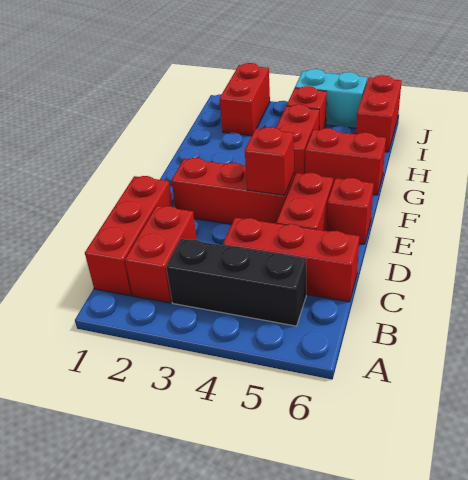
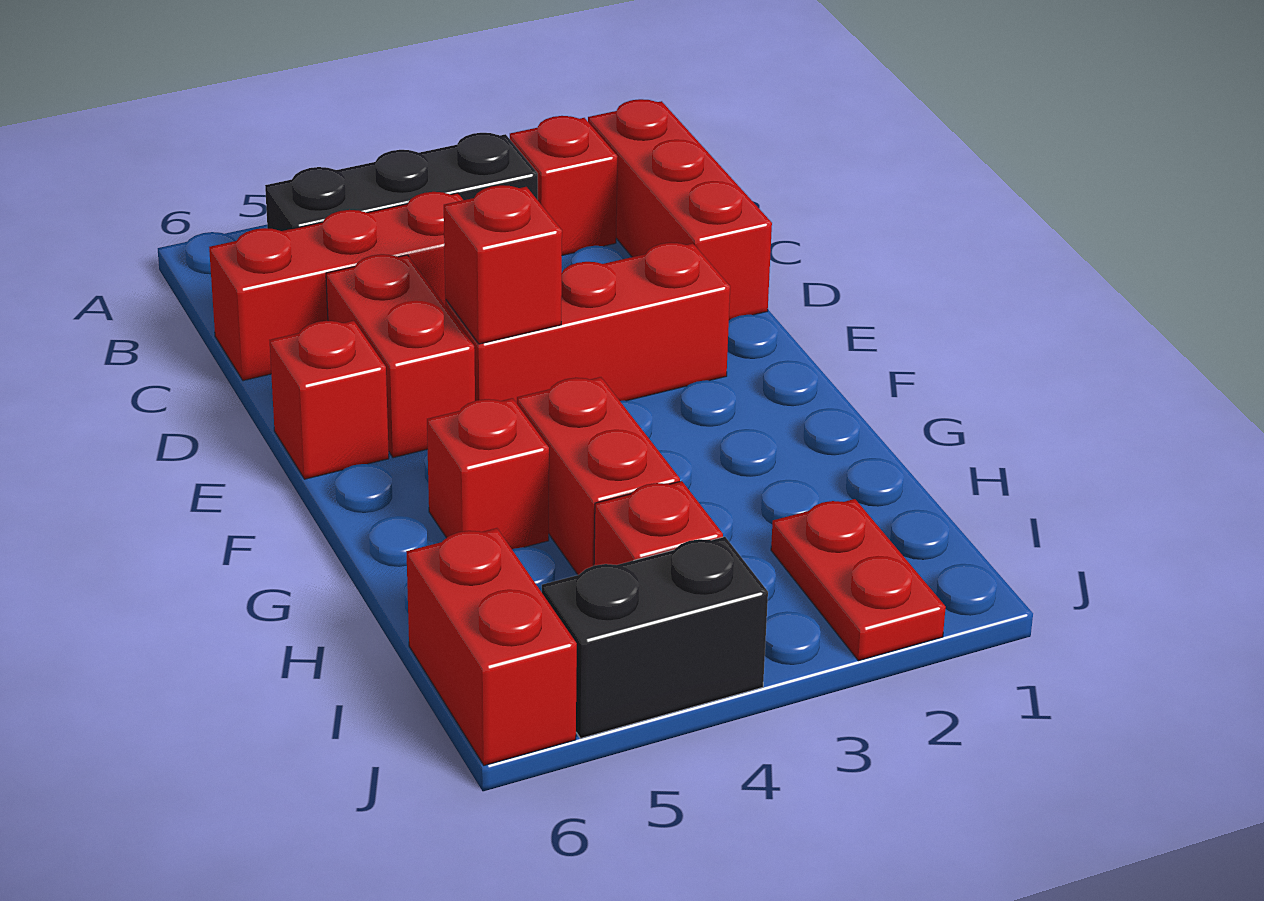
red 1x2 brick [125,206,197,303] -> red 1x1 brick [510,116,618,255]
red 1x2 brick [305,128,386,195] -> red 1x1 brick [427,398,549,549]
red 1x2 brick [220,63,270,136] -> red 1x2 plate [771,499,946,661]
cyan 1x2 brick [295,69,367,128] -> black 1x2 brick [542,537,768,738]

